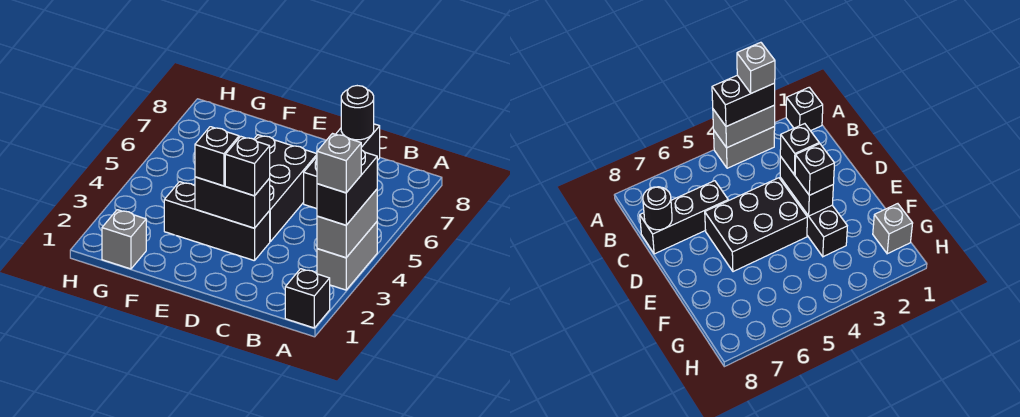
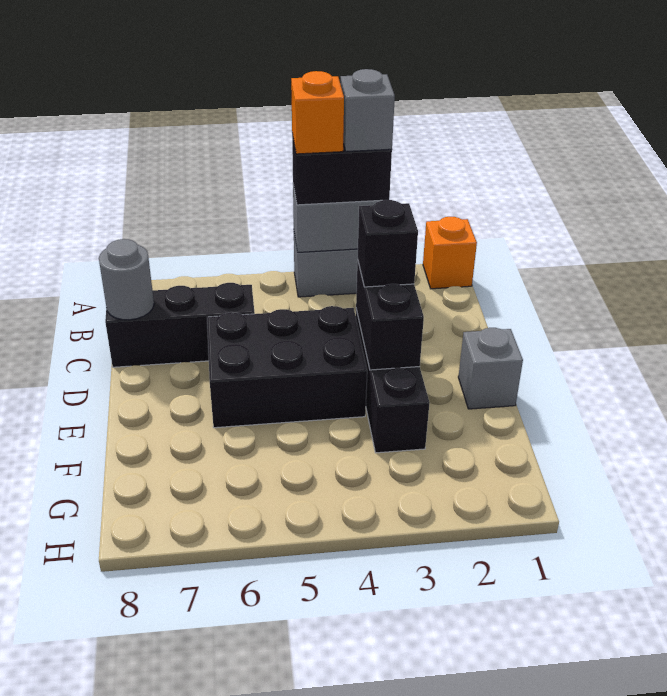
black 1x1 brick [285,269,330,328] -> orange 1x1 brick [423,217,477,289]
none -> orange 1x1 brick [291,71,344,154]
black 1x1 round brick [341,86,374,140] -> grey 1x1 round brick [99,239,154,320]
black 1x1 brick [195,127,239,186] -> none
grey 1x1 brick [102,210,146,269] -> grey 1x1 brick moved to [458,328,523,409]

